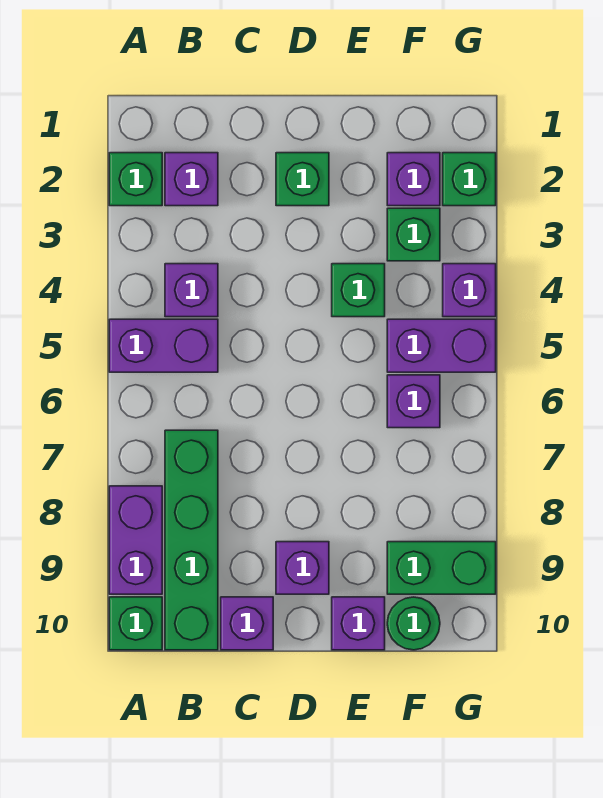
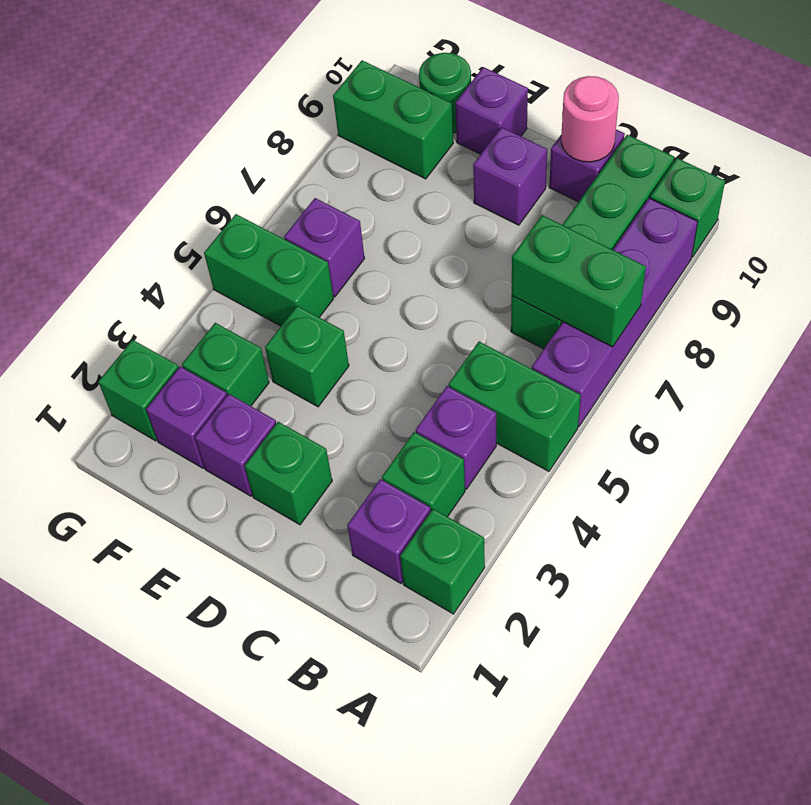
purple 1x2 brick [109,319,218,372] -> green 1x2 brick [448,342,581,471]
none -> green 1x2 brick [512,215,646,347]
purple 1x2 brick [109,486,162,594] -> purple 1x4 brick [532,198,698,426]
none -> green 1x1 brick [382,432,465,517]
none -> pink 1x1 round brick [561,76,619,162]
purple 1x2 brick [387,319,496,372] -> green 1x2 brick [204,214,333,326]
purple 1x1 brick [443,264,496,317] -> purple 1x1 brick moved to [195,394,276,496]

